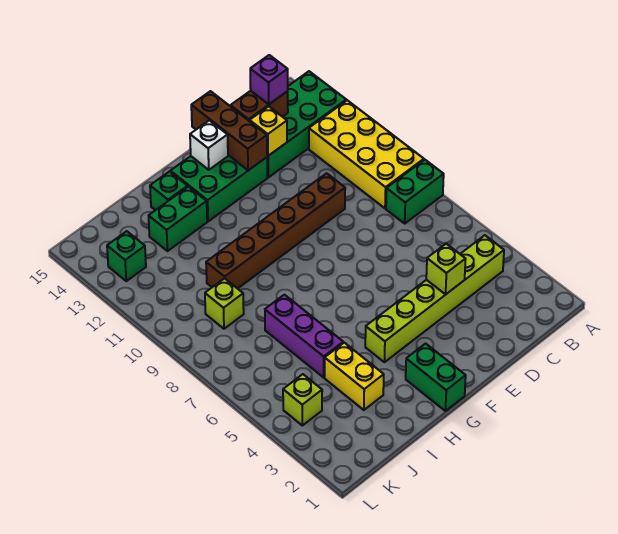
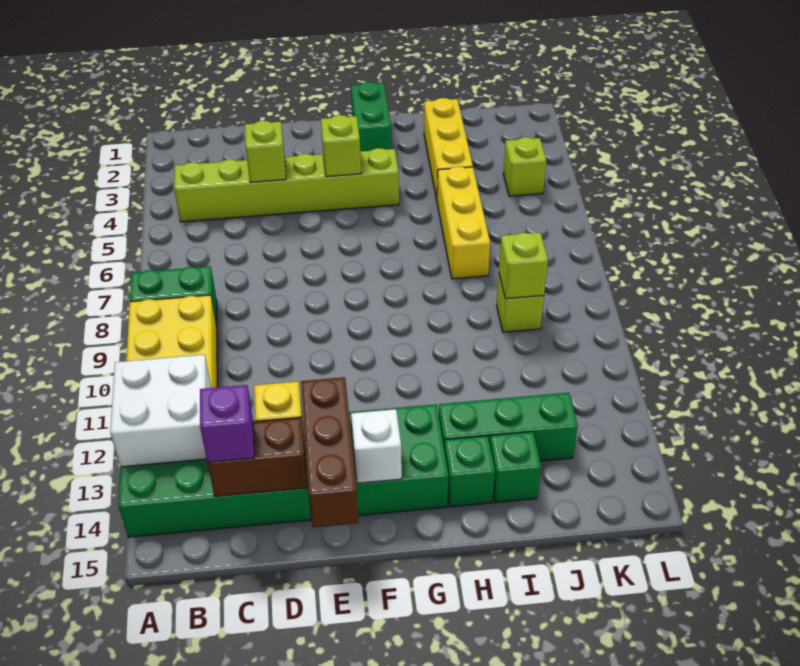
none -> white 2x2 brick [110,355,211,467]
brown 1x6 brick [206,173,345,289] -> none
none -> lime 1x1 brick [321,115,361,177]
green 1x2 brick [149,187,207,251] -> green 1x3 brick [439,393,578,461]
yellow 1x2 brick [325,343,384,410] -> yellow 1x3 brick [424,98,473,199]
purple 1x3 brick [265,295,343,377] -> yellow 1x3 brick [437,166,490,279]
none -> lime 1x1 brick [499,233,548,299]
green 1x1 brick [107,231,146,281] -> green 1x1 brick moved to [490,432,541,503]

